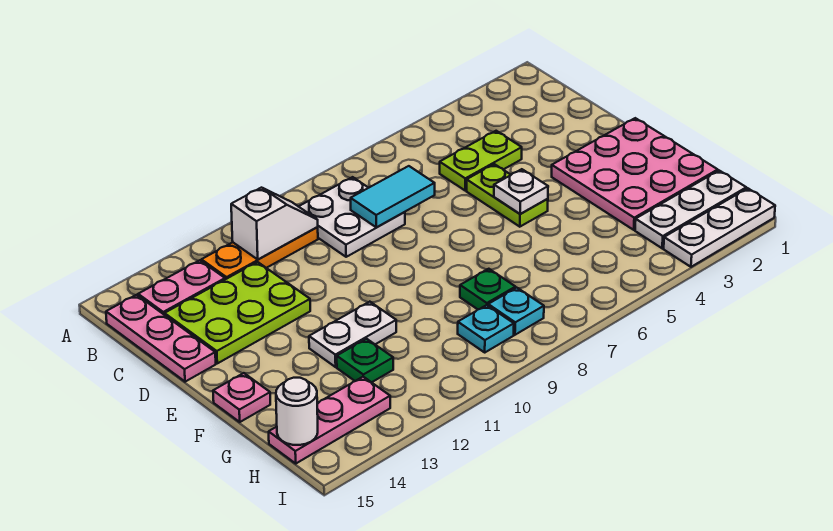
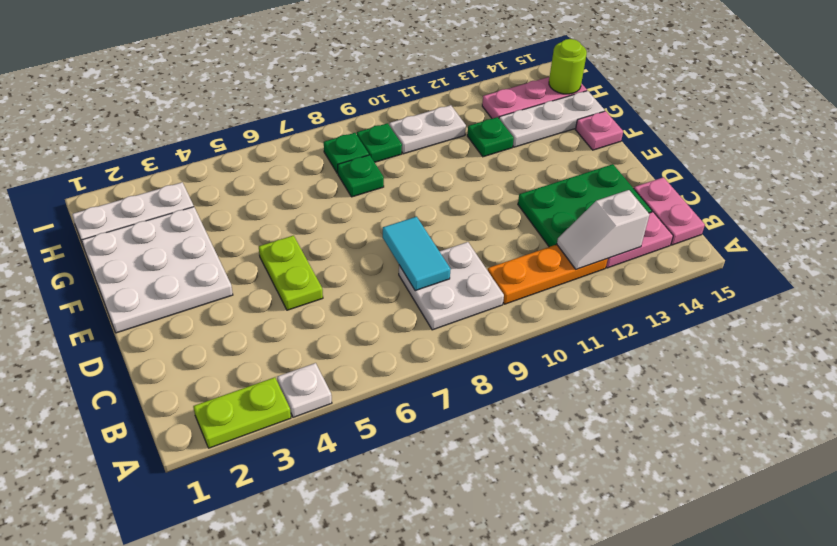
white 1x2 slope [231,188,318,259] -> white 1x2 slope moved to [557,190,650,269]
pink 1x3 plate [106,295,216,382] -> pink 1x2 plate [634,177,705,245]
lime 1x2 plate [440,131,522,190] -> lime 1x2 plate moved to [193,377,291,448]
cyan 1x2 tile [351,166,435,227] -> cyan 1x2 tile turned to [383,217,451,291]
lime 2x3 plate [165,262,310,363] -> green 2x3 plate [518,164,652,247]
pink 3x3 plate [552,118,718,230] -> white 3x3 plate [82,207,233,333]
white 1x1 plate [494,169,548,214] -> white 1x1 plate moved to [277,363,332,417]
white 1x2 plate [309,302,396,367] -> white 1x2 plate moved to [389,105,466,154]
cyan 1x1 plate [488,288,544,335] -> green 1x1 plate [324,133,369,173]
cyan 1x1 plate [458,305,514,352] -> green 1x1 plate [357,123,402,162]
white 1x1 round brick [276,378,318,445] -> lime 1x1 round brick [549,39,587,94]
white 1x3 plate [664,188,775,267] -> white 1x3 plate moved to [499,91,605,147]

